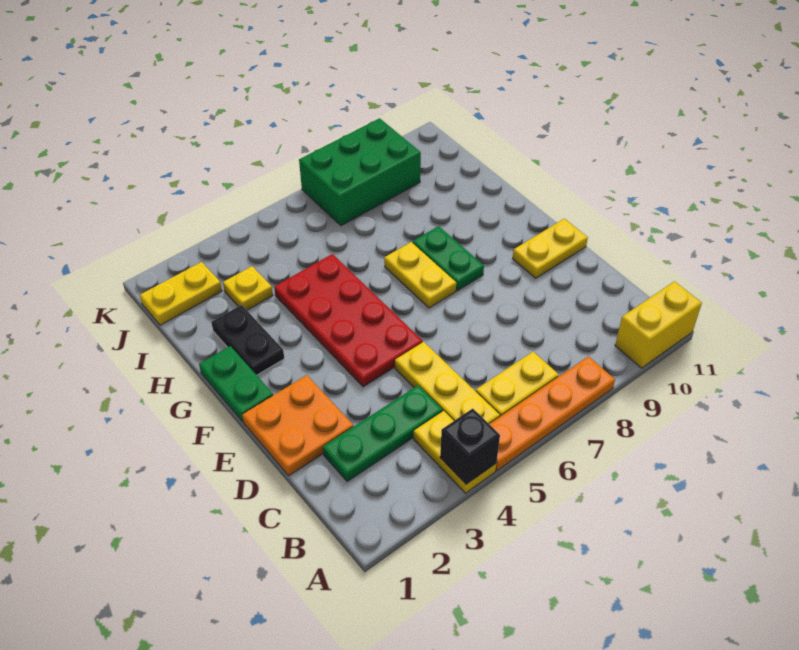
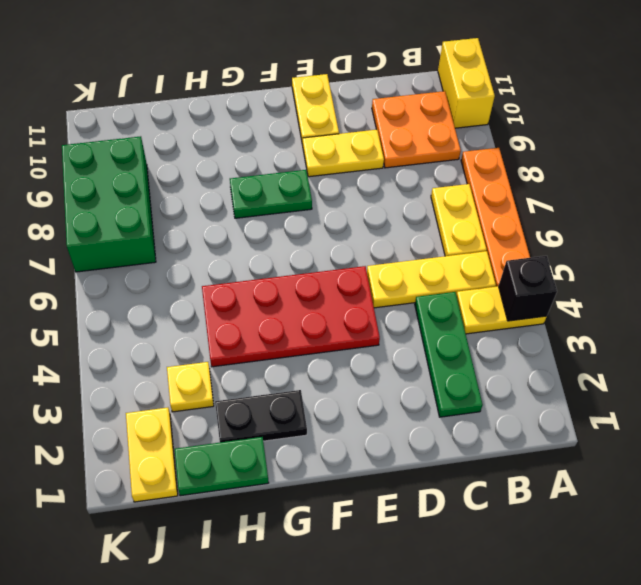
orange 2x2 plate [242,375,353,476] -> orange 2x2 plate moved to [372,91,461,168]
green 1x2 plate [199,346,273,422] -> green 1x2 plate moved to [175,437,269,496]
yellow 1x2 plate [384,242,456,308] -> yellow 1x2 plate moved to [303,130,384,177]

